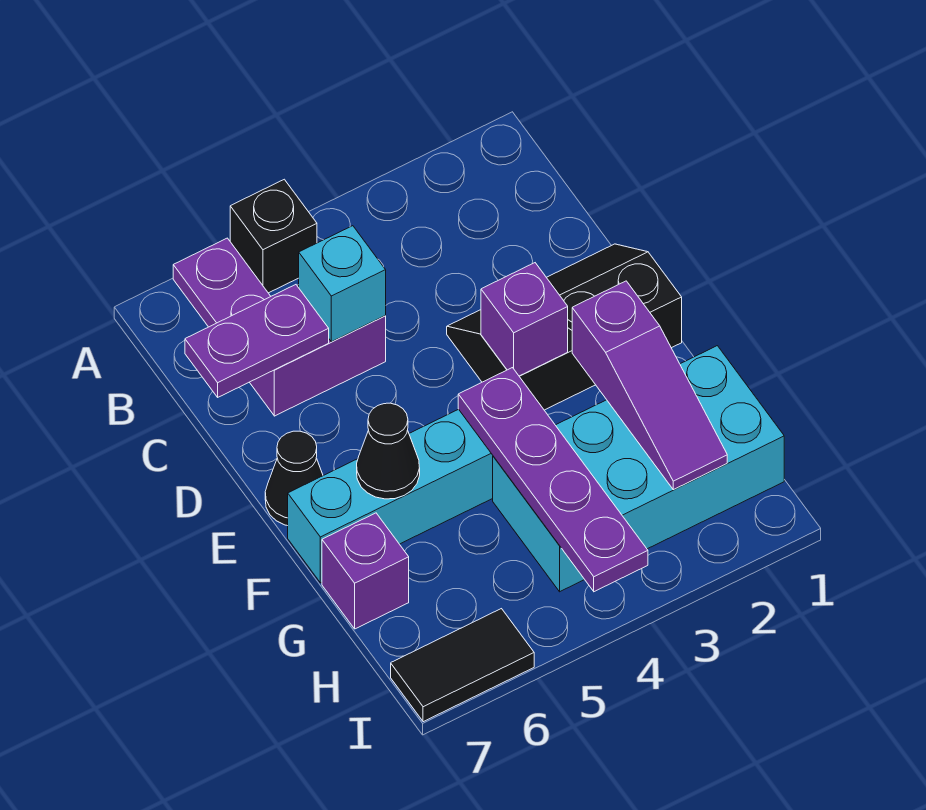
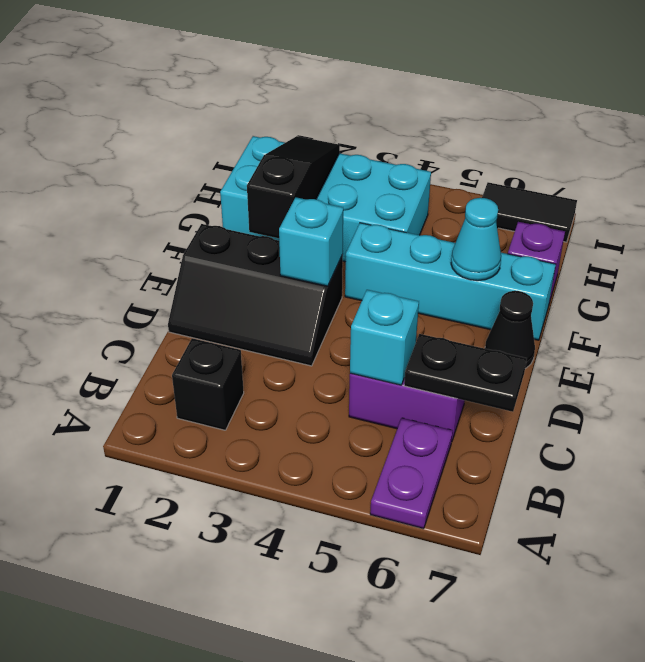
black 1x1 brick [230,179,317,293] -> black 1x1 brick moved to [172,338,244,430]
purple 1x2 plate [185,285,329,397] -> black 1x2 plate [404,334,527,412]
purple 1x1 brick [481,263,568,376] -> cyan 1x1 brick [279,197,343,286]
purple 1x3 slope [572,281,727,490] -> black 1x3 slope [247,136,340,238]
purple 1x4 plate [458,368,648,592] -> none
black 1x1 cone [357,403,420,499] -> cyan 1x1 cone [451,198,501,281]

